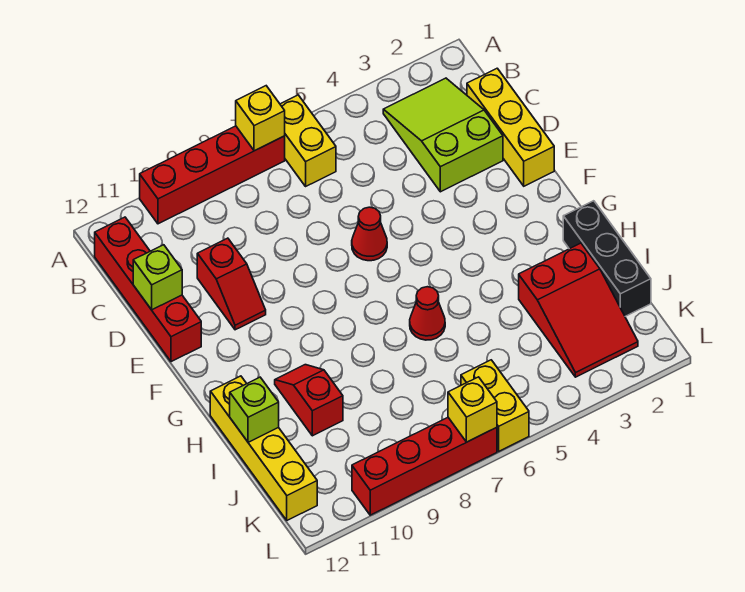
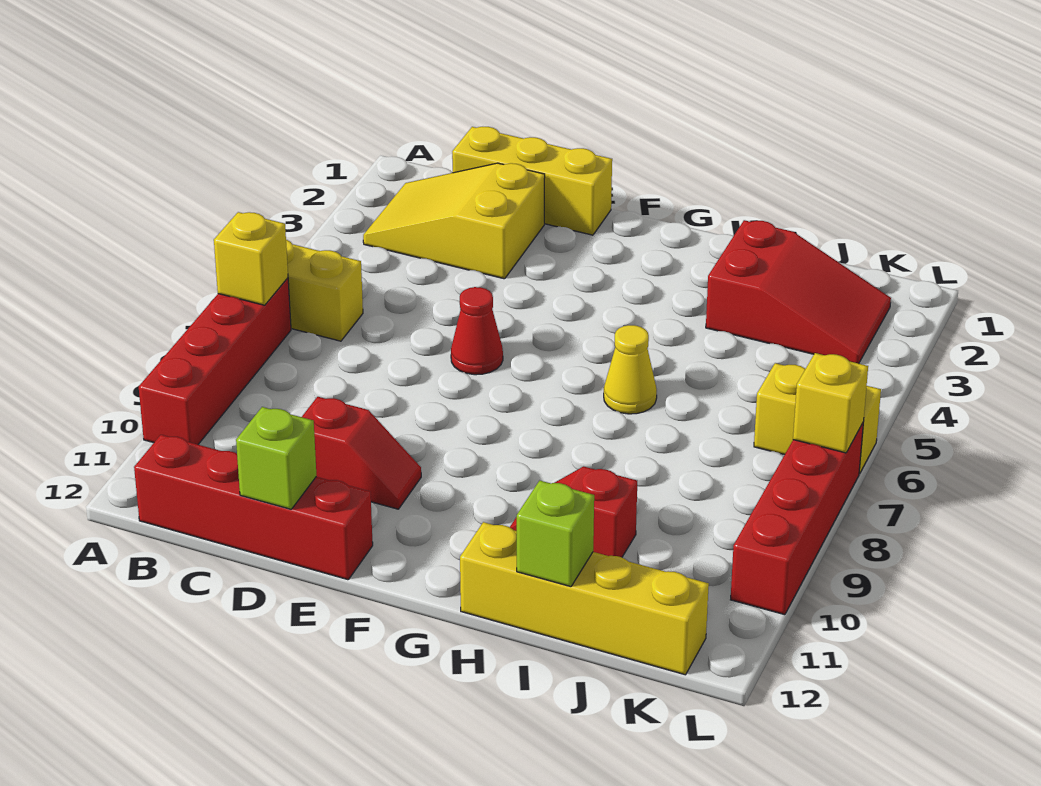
lime 2x3 slope [383,78,503,192] -> yellow 2x3 slope [363,163,545,279]
black 1x3 brick [563,201,651,316] -> none
red 1x1 cone [410,287,445,340] -> yellow 1x1 cone [604,325,657,414]

